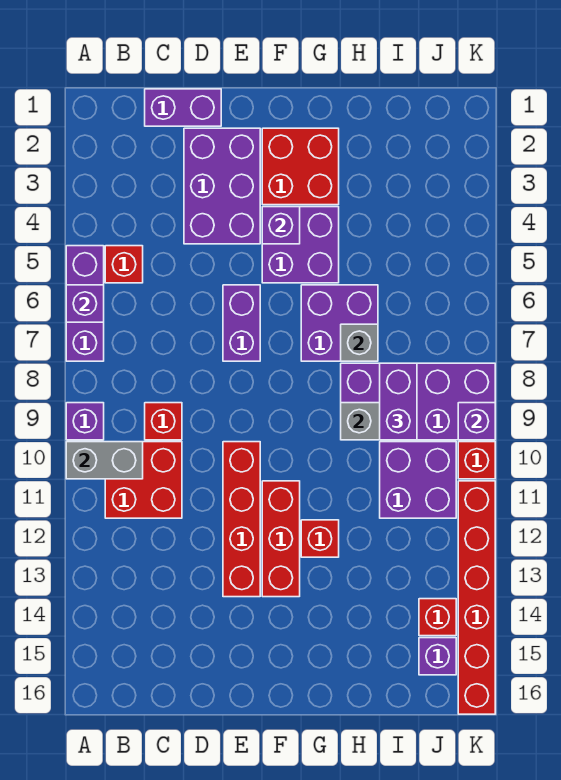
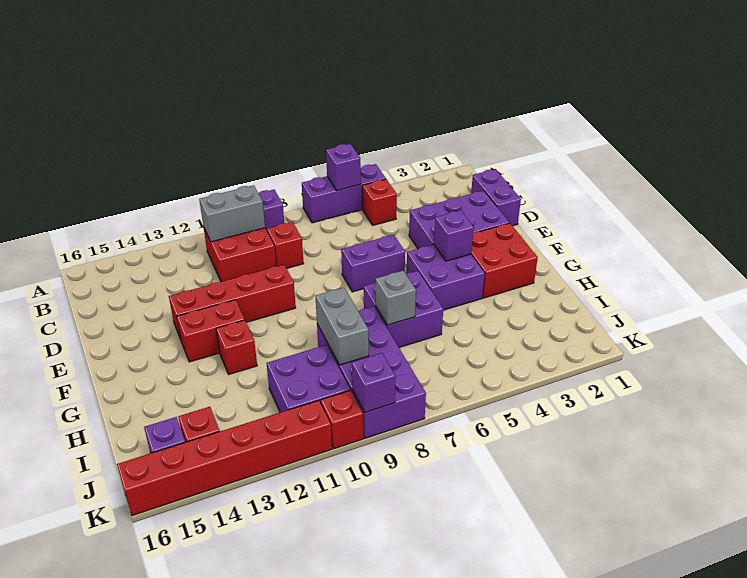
grey 1x2 brick [66,442,143,479] -> grey 1x2 brick turned to [199,185,265,242]
red 1x3 brick [262,481,300,597] -> red 1x2 brick [177,300,245,362]
purple 1x2 brick [380,363,417,440] -> none

